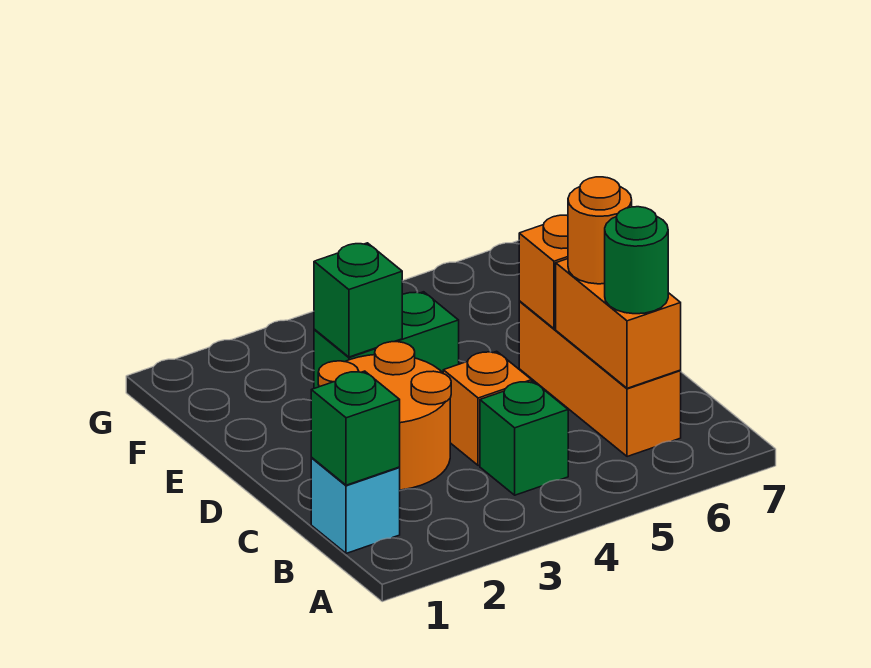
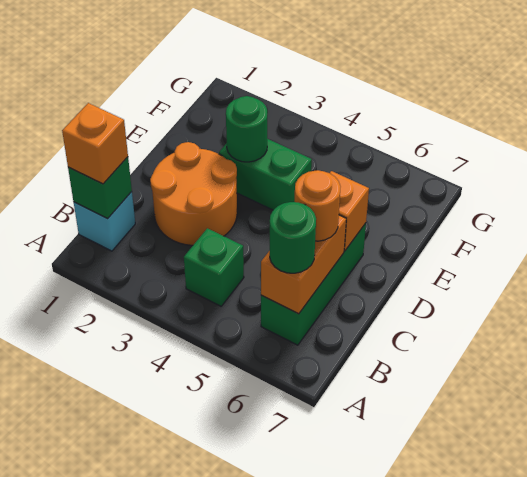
orange 1x3 brick [519,301,681,457] -> green 1x3 brick [261,223,366,345]
orange 1x1 brick [443,351,532,466] -> orange 1x1 brick moved to [62,103,128,184]
green 1x1 brick [314,243,402,357] -> green 1x1 round brick [226,96,267,162]

